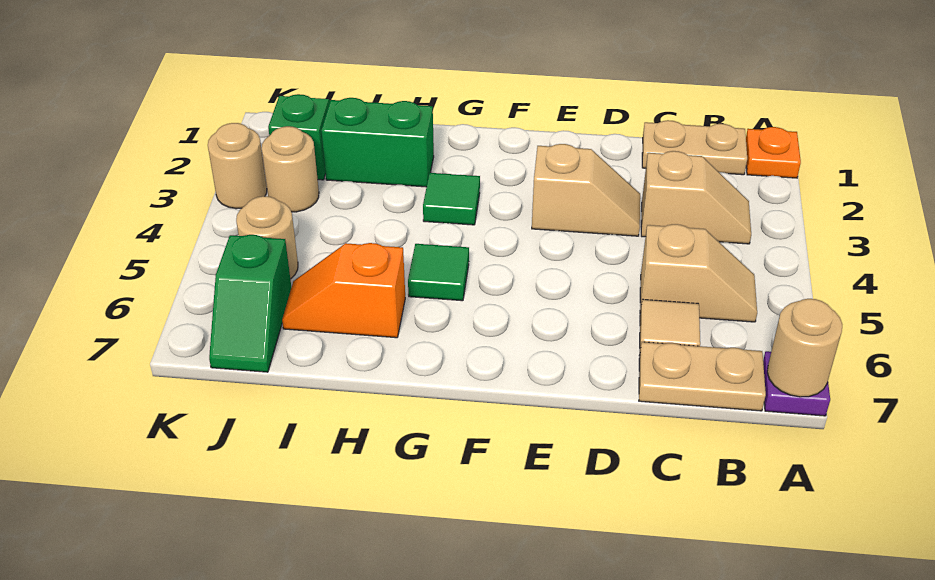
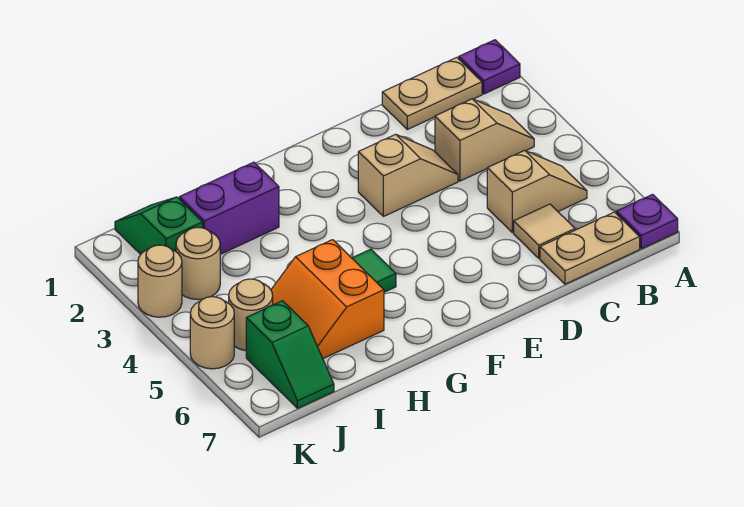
orange 1x1 plate [746,127,801,178] -> purple 1x1 plate [459,40,520,94]
tan 1x1 round brick [767,299,842,397] -> tan 1x1 round brick moved to [190,297,234,369]
green 1x1 tile [423,173,480,225] -> none
green 1x2 brick [321,98,434,187] -> purple 1x2 brick [179,162,279,254]
orange 1x2 slope [282,243,405,338] -> orange 2x2 slope [271,240,384,358]

